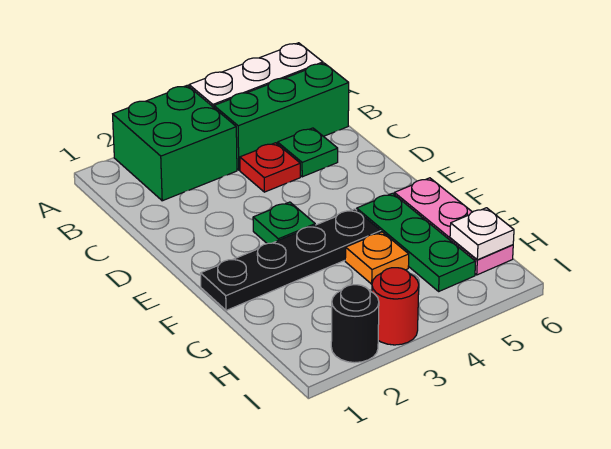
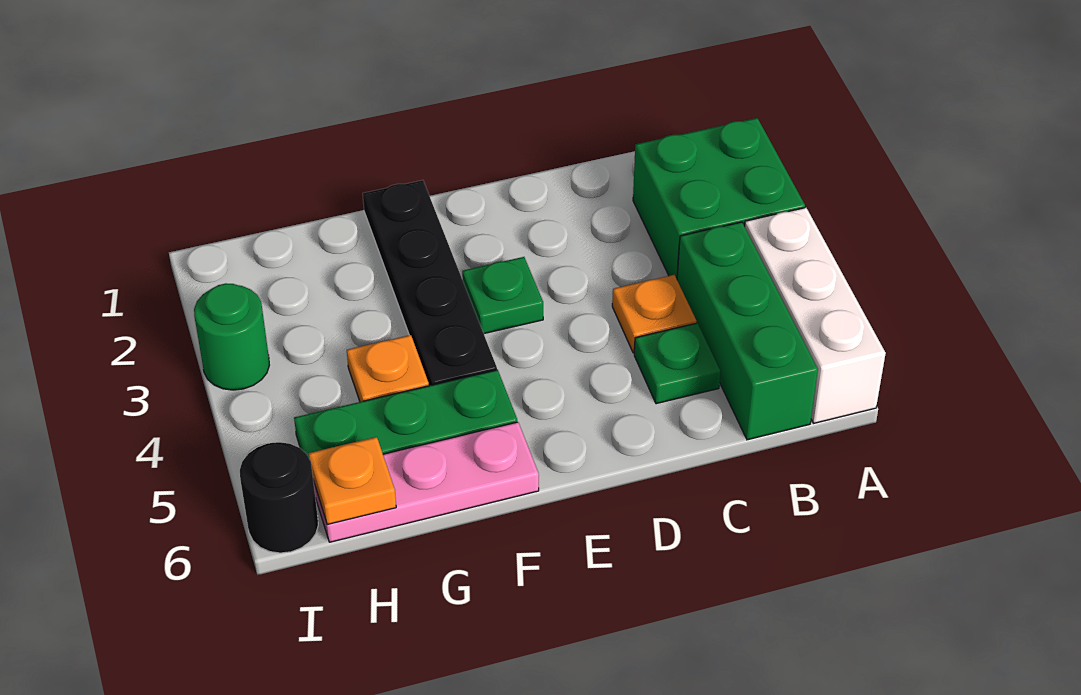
red 1x1 plate [240,143,300,192] -> orange 1x1 plate [612,275,696,353]
white 1x1 plate [450,208,514,260] -> orange 1x1 plate [309,437,396,524]
black 1x1 round brick [331,285,379,363] -> black 1x1 round brick moved to [240,442,318,553]
red 1x1 round brick [372,268,419,345] -> green 1x1 round brick [194,283,269,390]

